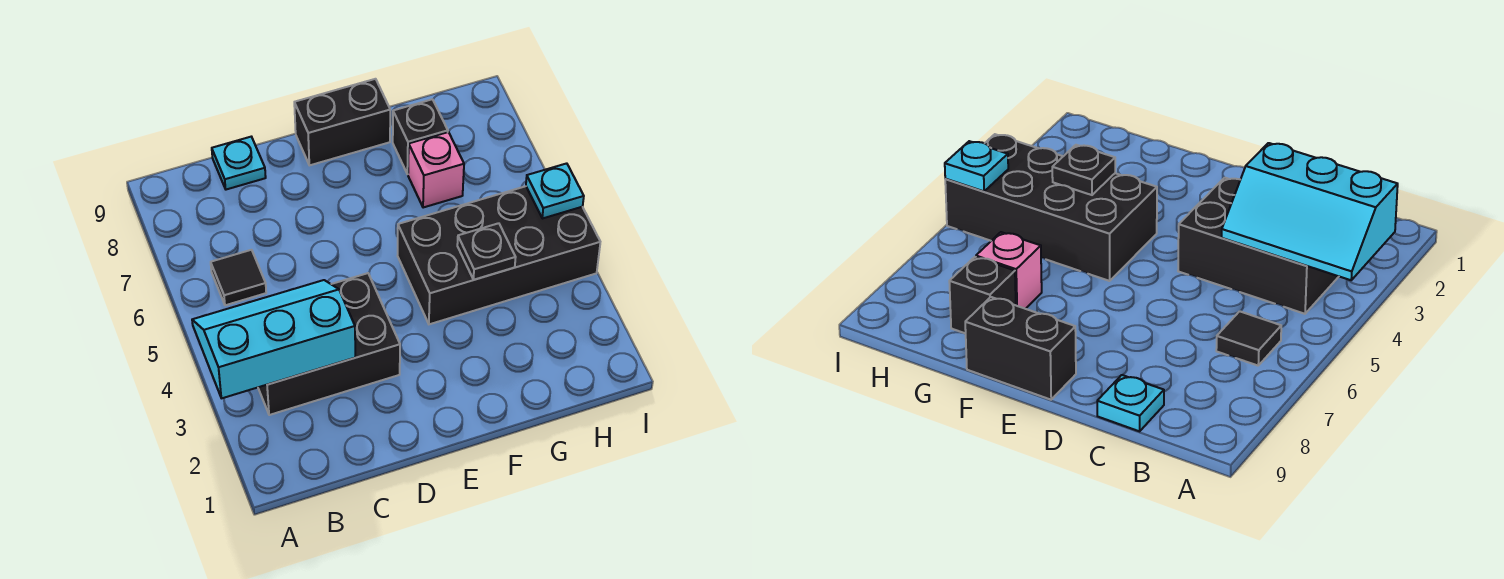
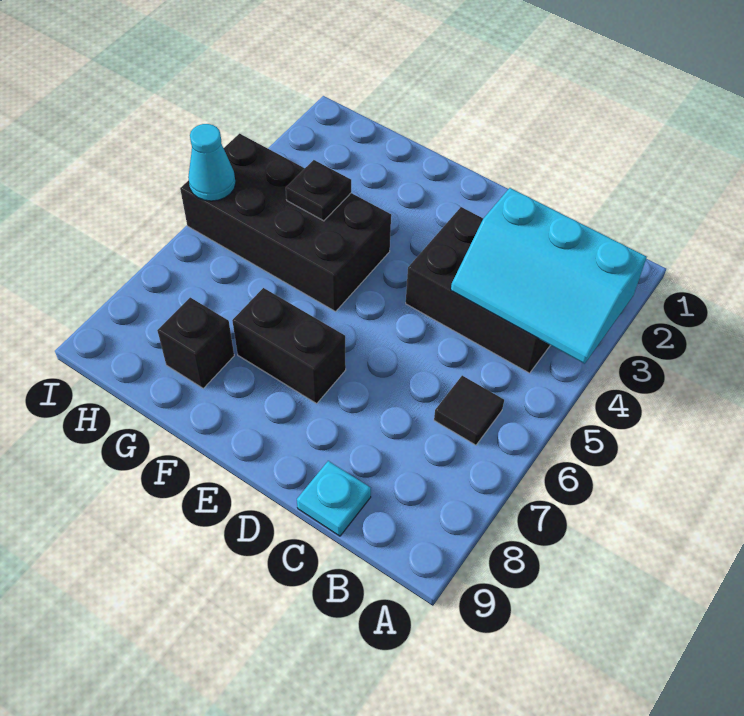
black 1x2 brick [294,79,390,165] -> black 1x2 brick moved to [232,288,346,403]
pink 1x1 brick [408,132,464,208] -> none
cyan 1x1 plate [526,163,584,219] -> cyan 1x1 cone [188,124,236,201]

